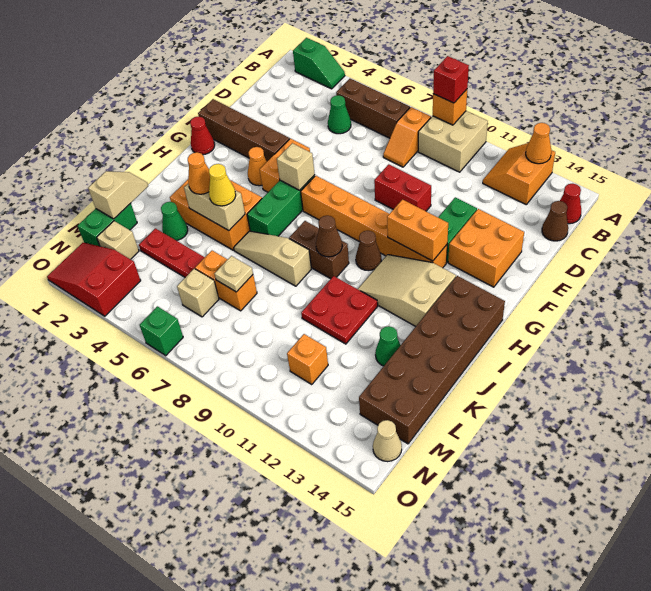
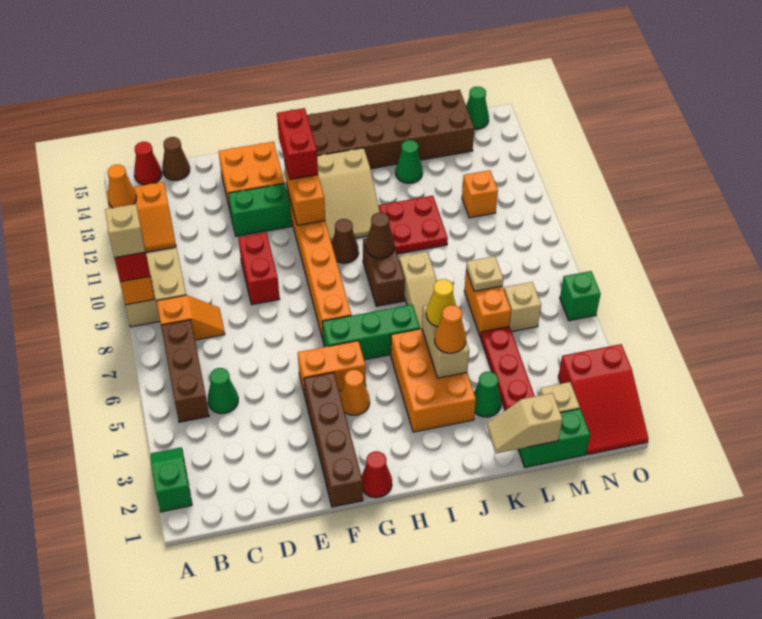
tan 1x1 brick [277,143,315,190] -> tan 1x1 brick moved to [105,204,145,258]
none -> red 1x2 brick [277,108,318,179]
tan 1x1 cone [373,420,402,462] -> green 1x1 cone [466,87,489,129]

